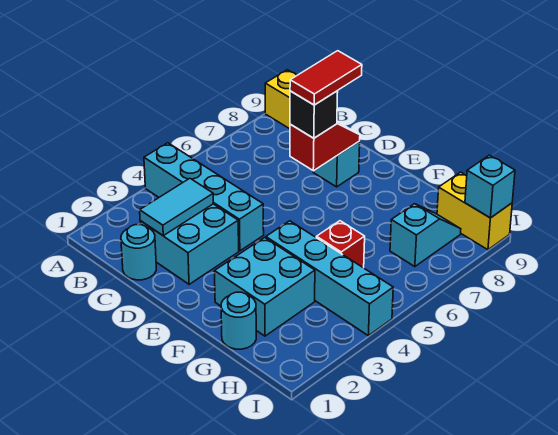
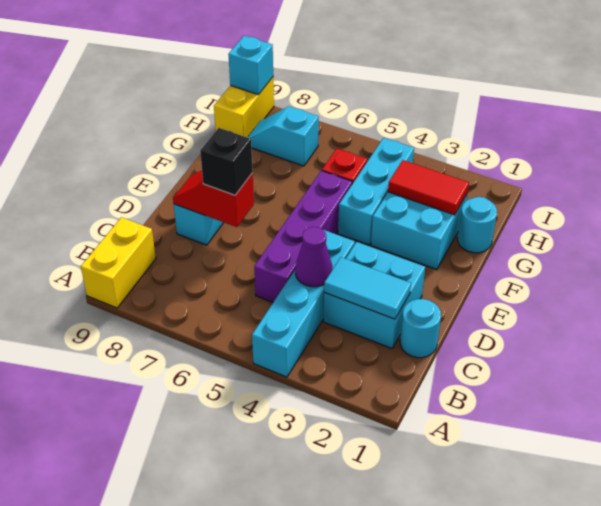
none -> purple 1x1 cone [295,227,332,287]
none -> purple 1x4 brick [254,171,352,302]
red 1x2 tile [290,51,362,105] -> red 1x2 tile moved to [388,160,469,215]
cyan 1x4 brick [266,221,393,336] -> cyan 1x3 brick [338,138,414,245]

